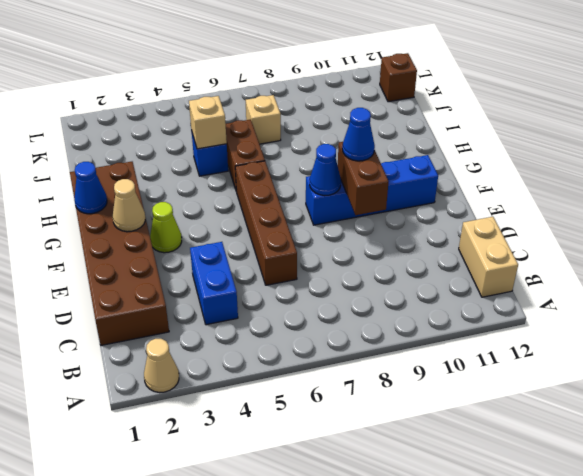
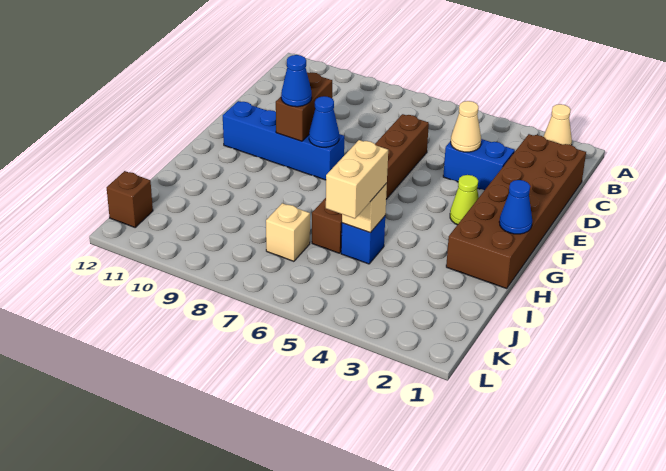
tan 1x2 brick [459,217,518,297] -> tan 1x2 brick moved to [326,140,388,219]
blue 1x2 brick [190,242,238,325] -> blue 1x2 brick turned to [443,139,515,190]
tan 1x1 cone [113,179,145,232] -> tan 1x1 cone moved to [451,101,481,152]

